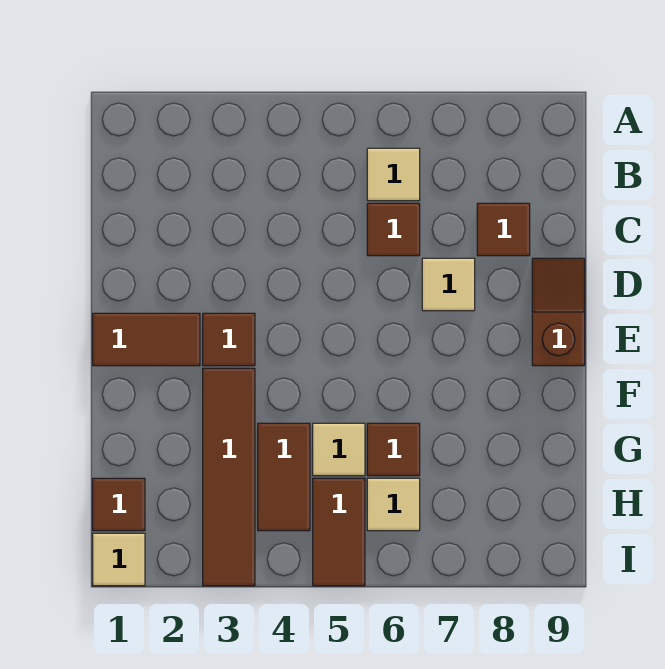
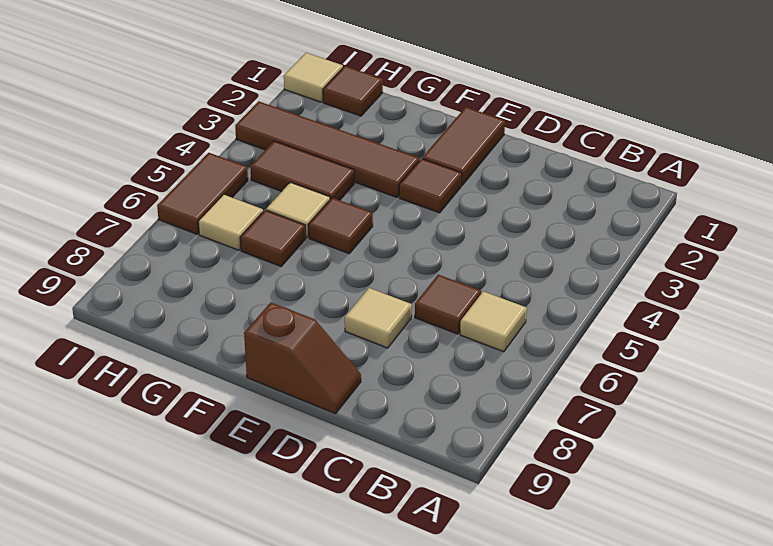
brown 1x1 tile [477,203,530,256] -> brown 1x1 tile moved to [308,198,373,254]
brown 1x2 tile [313,478,365,586] -> brown 1x2 tile turned to [157,153,248,234]

